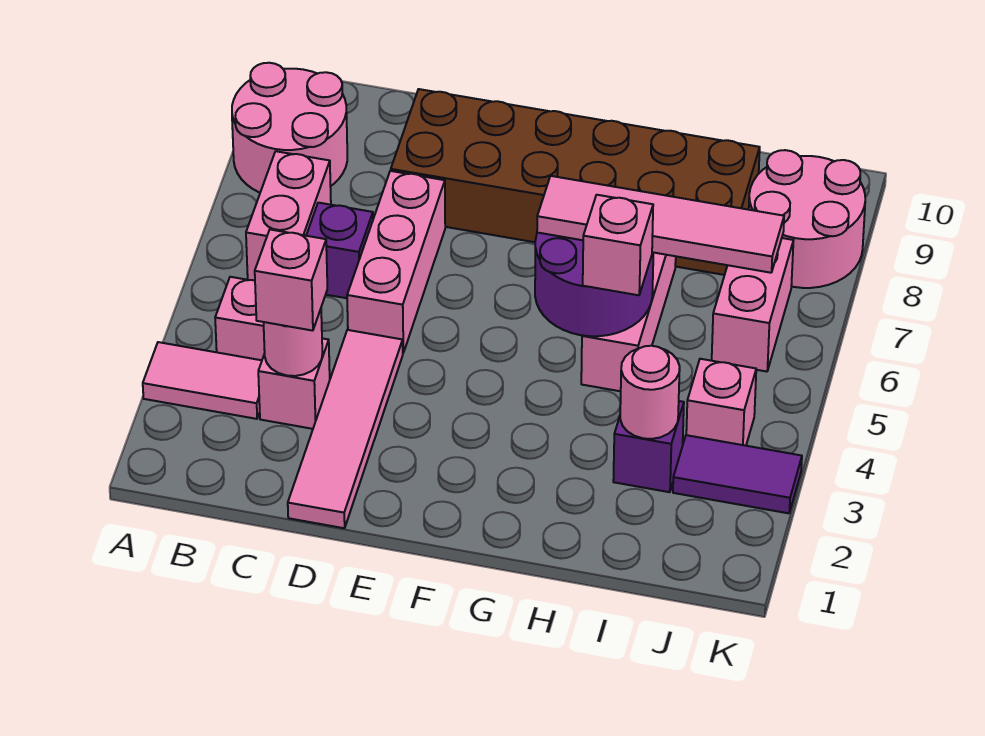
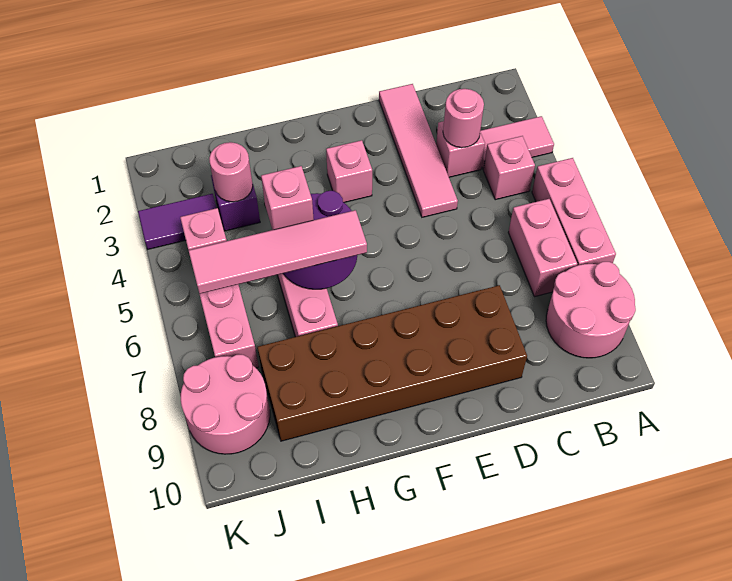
pink 1x1 brick [255,230,327,331] -> pink 1x1 brick moved to [326,140,372,202]
purple 1x1 brick [306,203,373,298] -> none
pink 1x3 brick [347,171,445,353] -> pink 1x3 brick moved to [532,158,616,266]

